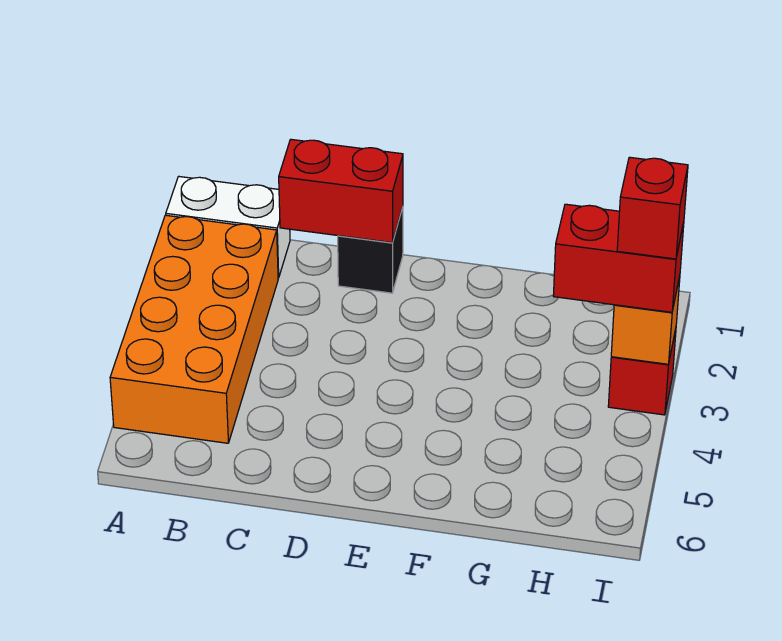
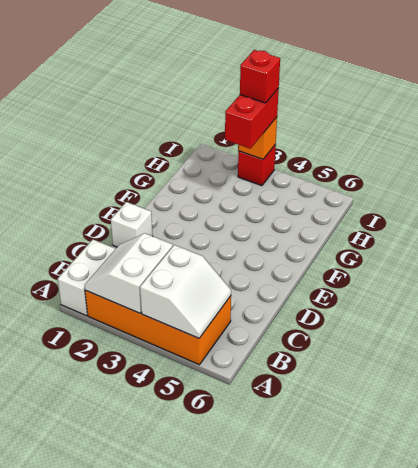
none -> white 2x2 slope [84,233,173,313]
none -> white 2x2 slope [140,245,231,338]
red 1x2 brick [279,139,403,243] -> none
black 1x1 brick [338,207,403,293] -> white 1x1 brick [111,202,153,247]

